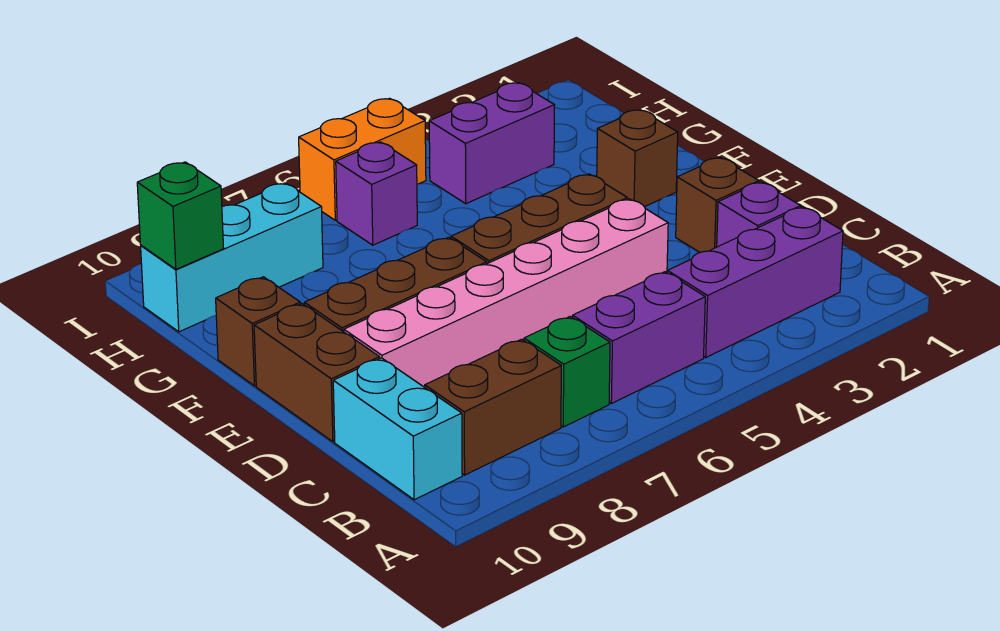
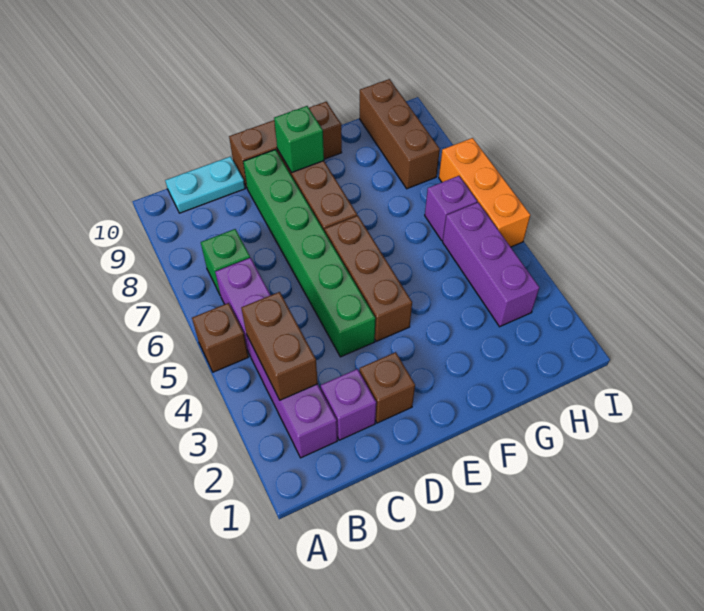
brown 1x2 brick [425,339,561,475] -> brown 1x2 brick moved to [241,292,318,400]
cyan 1x2 brick [333,358,462,500] -> cyan 1x2 plate [165,157,245,213]
pink 1x6 brick [344,199,668,387] -> green 1x6 brick [243,150,376,357]
brown 1x1 brick [597,110,678,207] -> brown 1x1 brick moved to [192,303,248,372]
purple 1x2 brick [429,83,555,204] -> purple 1x3 brick [443,203,539,327]
cyan 1x3 brick [141,183,323,332] -> brown 1x3 brick [360,79,440,189]
green 1x1 brick [137,162,224,269] -> green 1x1 brick moved to [274,106,324,172]
orange 1x2 brick [299,98,426,220] -> orange 1x3 brick [439,138,530,247]

